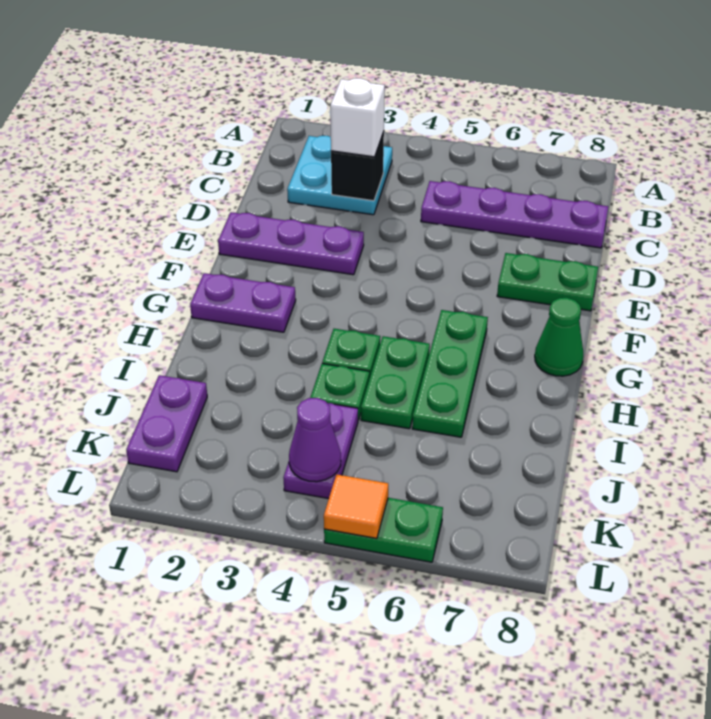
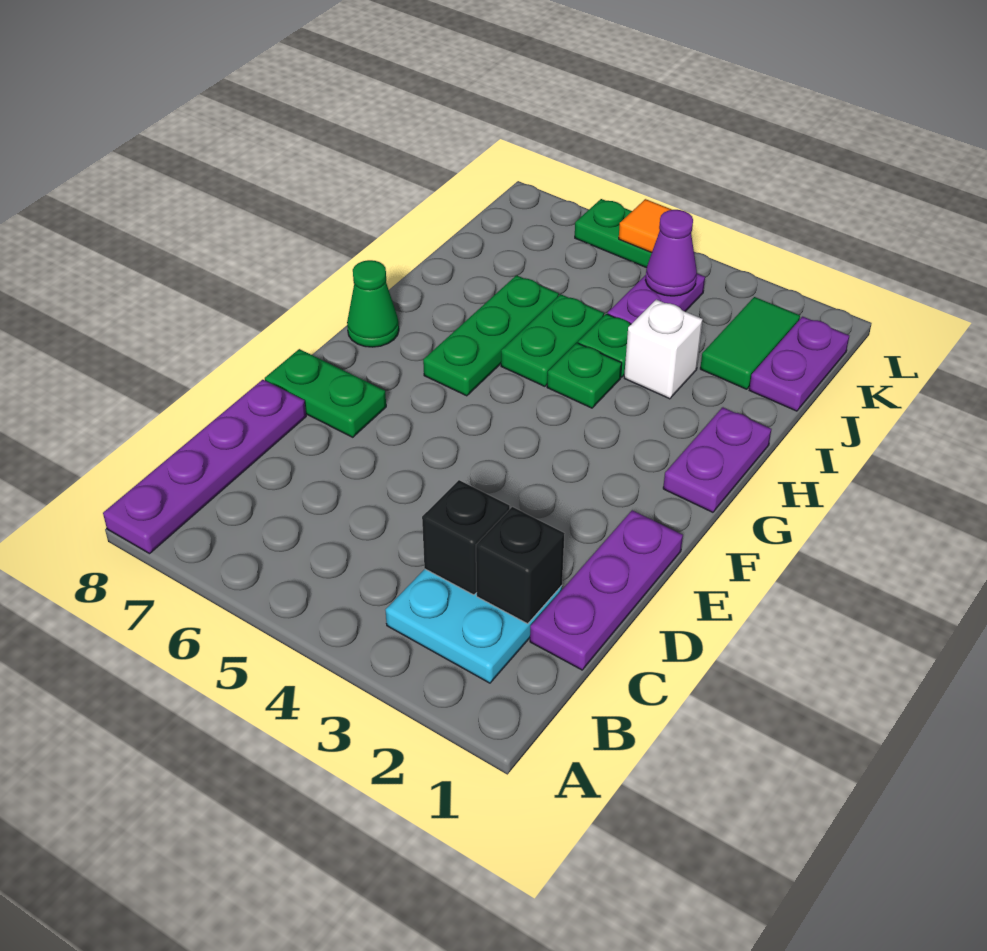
none -> black 1x1 brick [476,507,565,624]
white 1x1 brick [330,78,385,157] -> white 1x1 brick moved to [624,300,703,399]
purple 1x4 plate [421,181,608,248] -> purple 1x4 plate turned to [103,380,306,554]
purple 1x3 plate [218,212,364,275] -> purple 1x3 plate turned to [530,510,683,670]
purple 1x2 plate [190,273,296,332] -> purple 1x2 plate turned to [663,407,771,512]
none -> green 1x2 tile [700,297,800,389]

